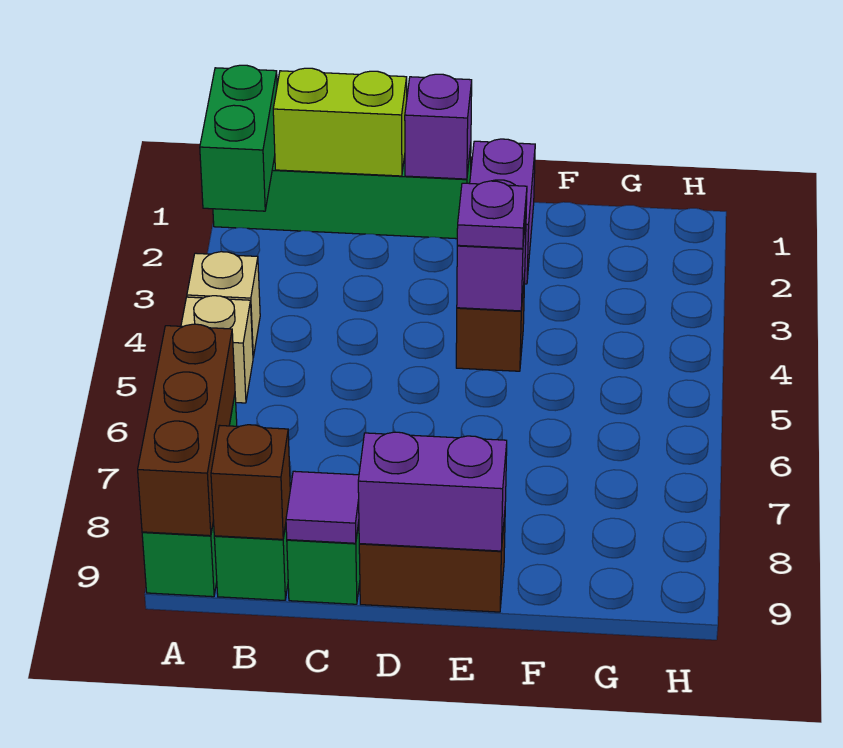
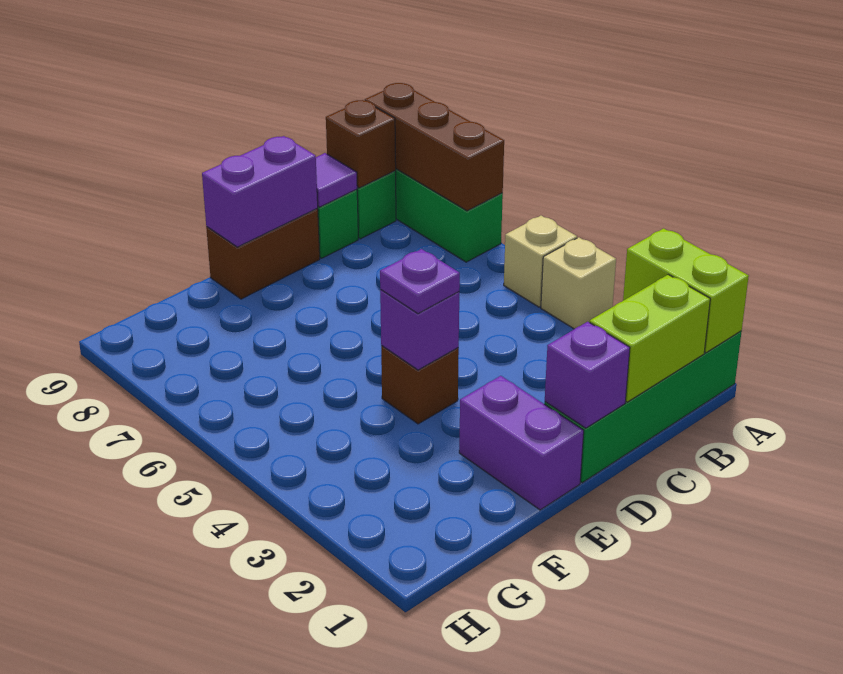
green 1x2 brick [200,65,277,211] -> lime 1x2 brick [623,228,749,353]

